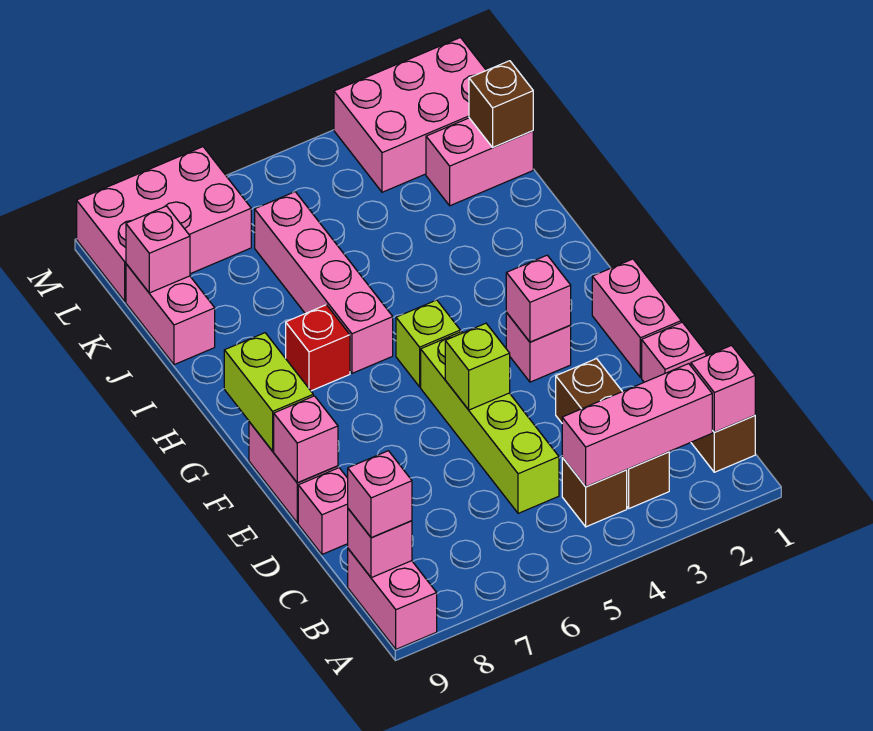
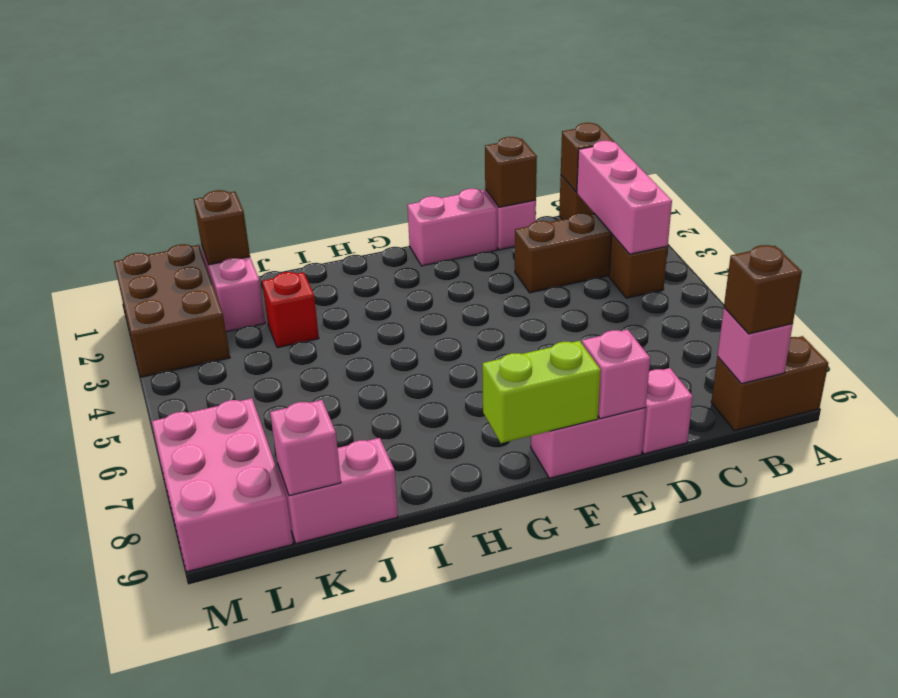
pink 1x2 brick [348,549,437,649] -> brown 1x2 brick [711,336,828,431]
pink 1x1 brick [691,345,755,432] -> brown 1x1 brick [561,123,614,192]
pink 1x1 brick [348,451,412,538] -> brown 1x1 brick [724,245,802,334]
lime 1x4 brick [421,332,559,513] -> none
none -> brown 1x1 brick [485,137,537,207]
lime 1x1 brick [445,323,510,410] -> none
pink 1x1 brick [506,313,571,382] -> none
pink 1x1 brick [506,255,571,342] -> none
lime 1x1 brick [396,300,460,387] -> none
pink 1x4 brick [255,192,393,373] -> none
red 1x1 brick [286,305,350,391] -> red 1x1 brick moved to [262,272,319,348]
pink 2x3 brick [334,38,486,192] -> brown 2x3 brick [114,244,230,377]

